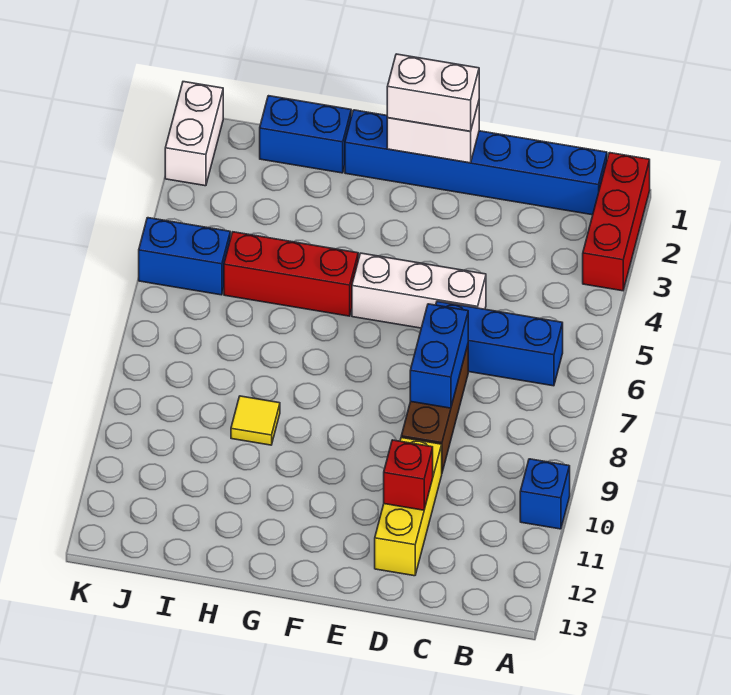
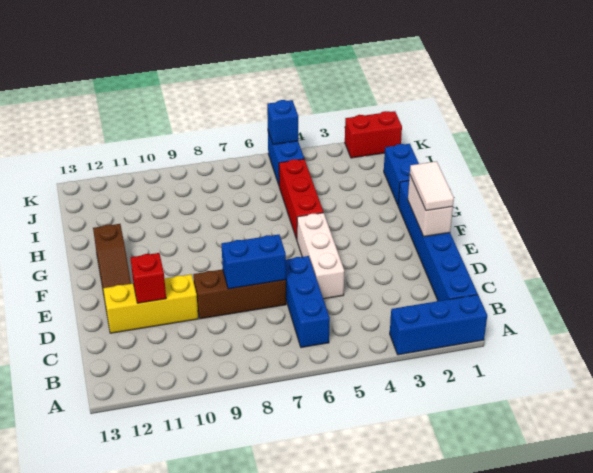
red 1x3 brick [583,153,650,291] -> blue 1x3 brick [390,295,487,355]
blue 1x1 brick [520,459,570,529] -> blue 1x1 brick moved to [267,100,298,144]
white 1x2 brick [387,54,479,131] -> white 1x2 tile [410,161,454,211]
none -> brown 1x3 slope [93,224,131,306]
yellow 1x1 tile [231,396,280,445] -> none
white 1x2 brick [165,82,223,186] -> red 1x2 brick [345,111,402,158]

